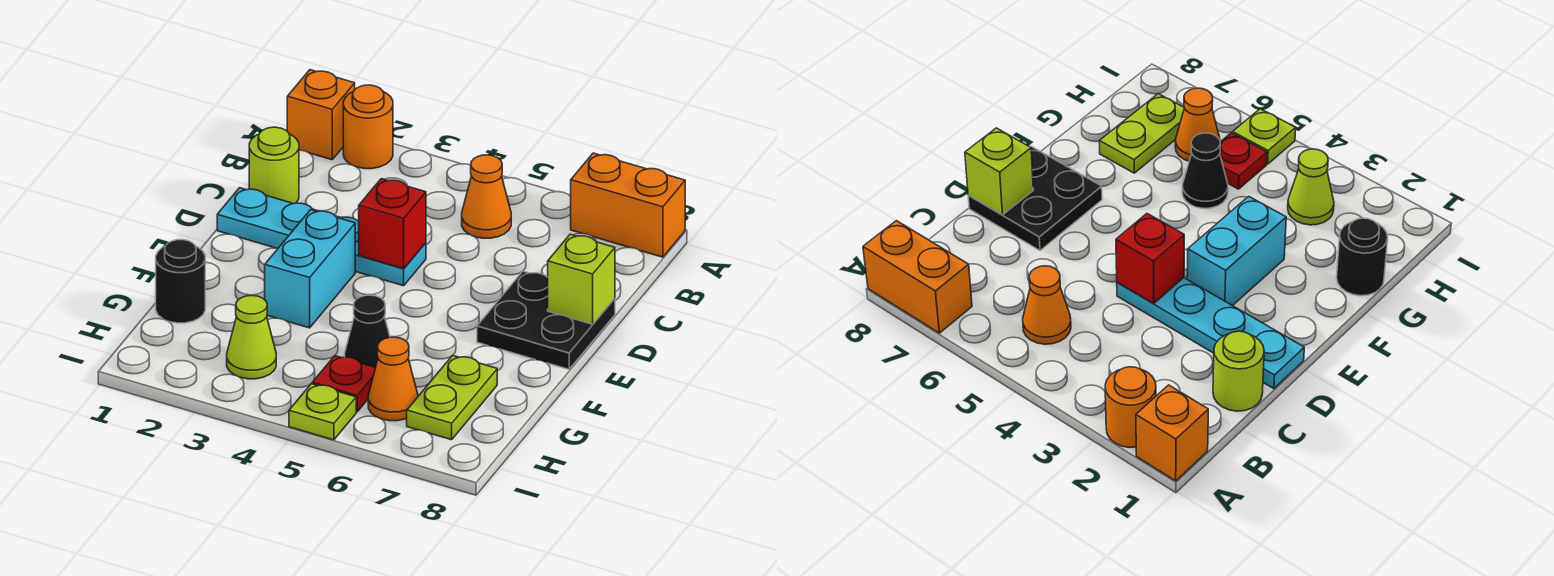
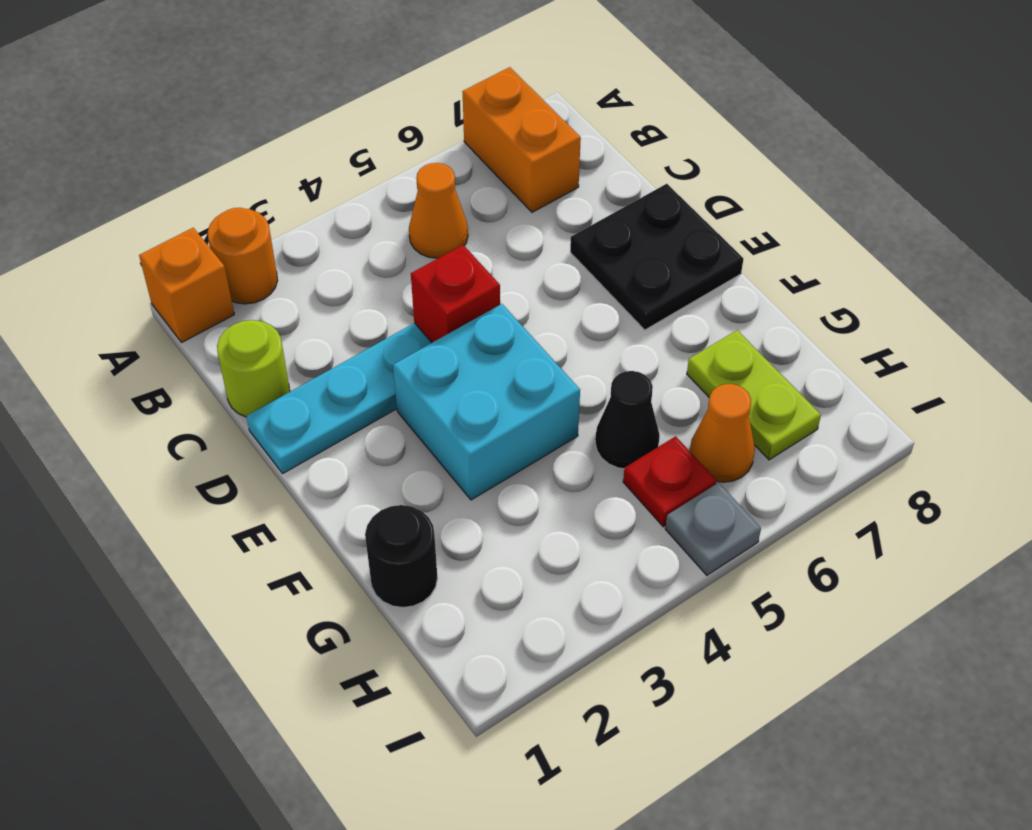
orange 1x2 brick [571,153,685,257] -> orange 1x2 brick turned to [462,67,581,212]
lime 1x1 brick [548,234,615,324] -> none
cyan 1x2 brick [264,210,355,328] -> cyan 2x2 brick [393,304,580,500]
lime 1x1 cone [227,296,276,379] -> none
lime 1x1 plate [289,384,356,440] -> grey 1x1 plate [665,483,761,575]

